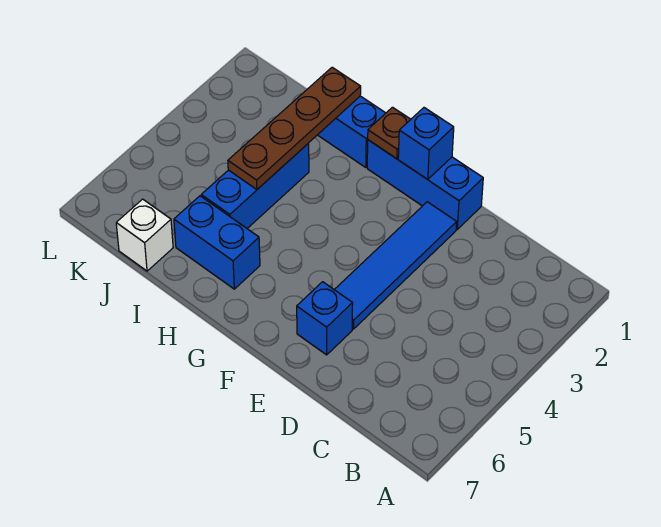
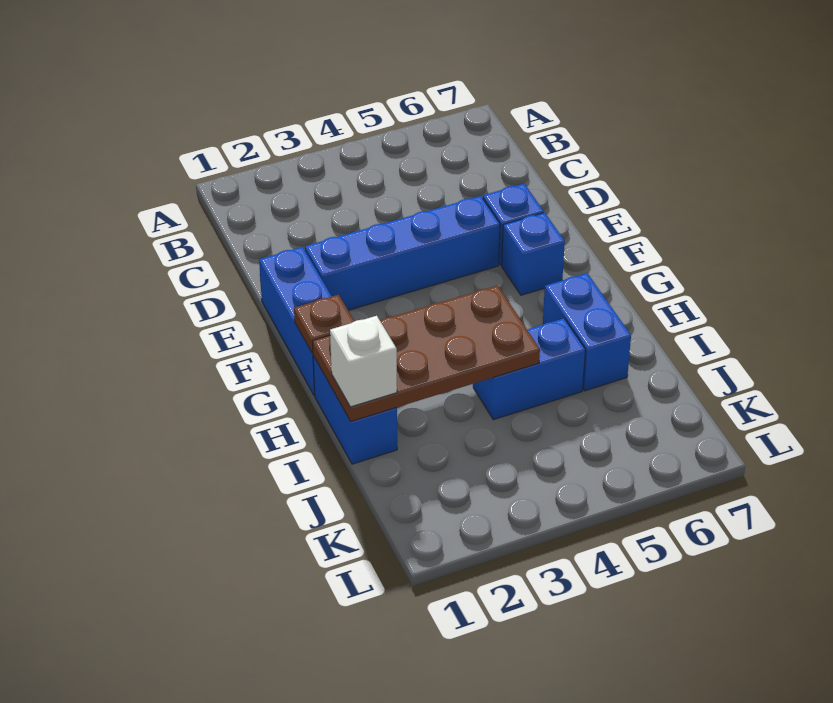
blue 1x4 tile [334,202,457,329] -> blue 1x4 brick [305,196,500,310]
blue 1x1 brick [398,108,454,179] -> blue 1x1 brick moved to [502,213,565,295]
brown 1x4 plate [228,67,361,189] -> brown 2x4 plate [312,285,540,421]
blue 1x3 brick [201,143,309,228] -> blue 1x2 brick [473,318,585,420]
white 1x1 brick [116,199,173,271] -> white 1x1 brick moved to [330,316,397,407]

